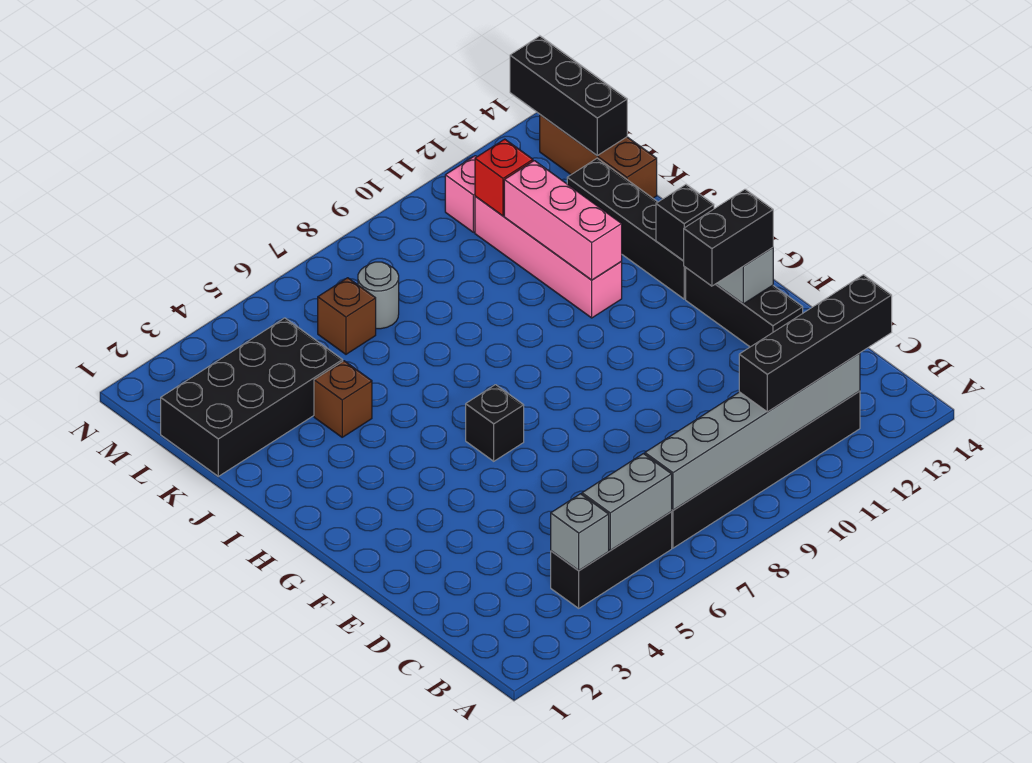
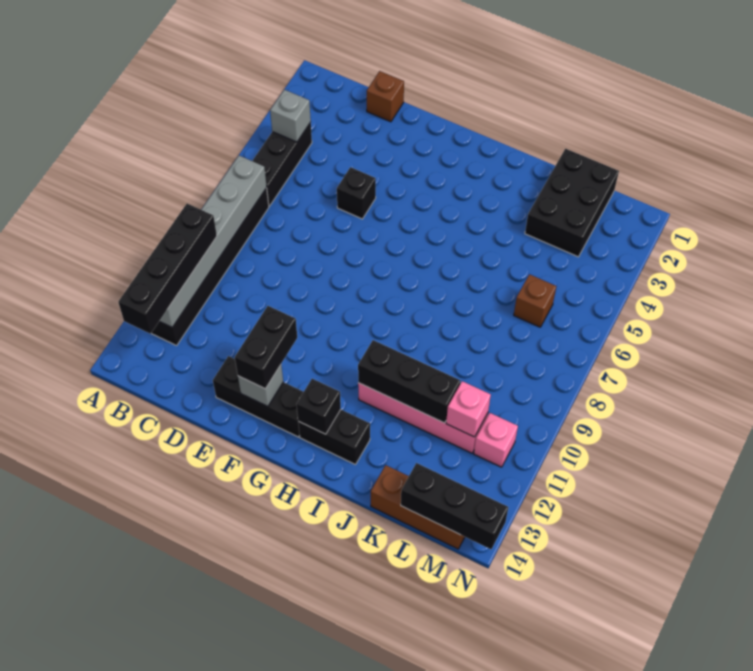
grey 1x2 brick [582,454,672,550] -> none
black 1x1 brick [466,385,524,461] -> black 1x1 brick moved to [337,167,376,219]
black 1x4 brick [567,158,686,299] -> black 1x2 brick [298,410,370,465]
pink 1x3 brick [504,161,622,280] -> black 1x3 brick [358,340,460,423]
brown 1x1 brick [314,361,372,437] -> brown 1x1 brick moved to [367,71,404,122]
black 2x4 brick [161,318,343,476] -> black 2x3 brick [525,149,619,257]
grey 1x1 round brick [358,262,399,329] -> none
red 1x1 brick [475,139,533,216] -> pink 1x1 brick [446,381,491,437]

